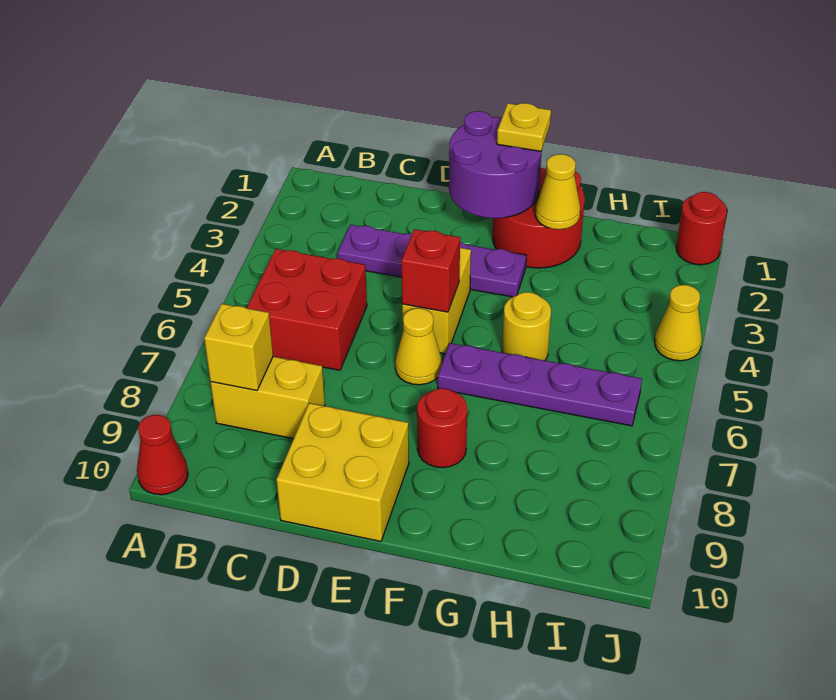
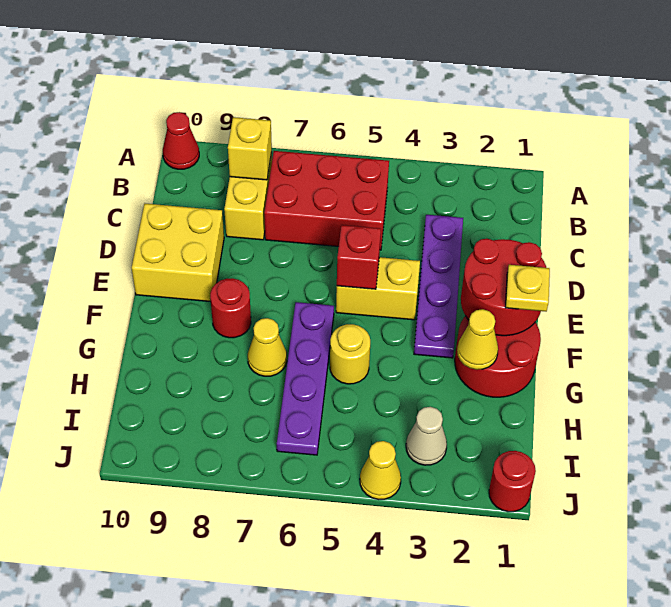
red 2x2 brick [247,249,367,370] -> red 2x3 brick [264,151,389,250]
purple 2x2 round brick [449,111,542,218] -> red 2x2 round brick [461,239,546,336]
yellow 1x1 cone [395,308,442,385] -> yellow 1x1 cone moved to [248,318,287,376]
none -> tan 1x1 cone [406,407,447,465]

